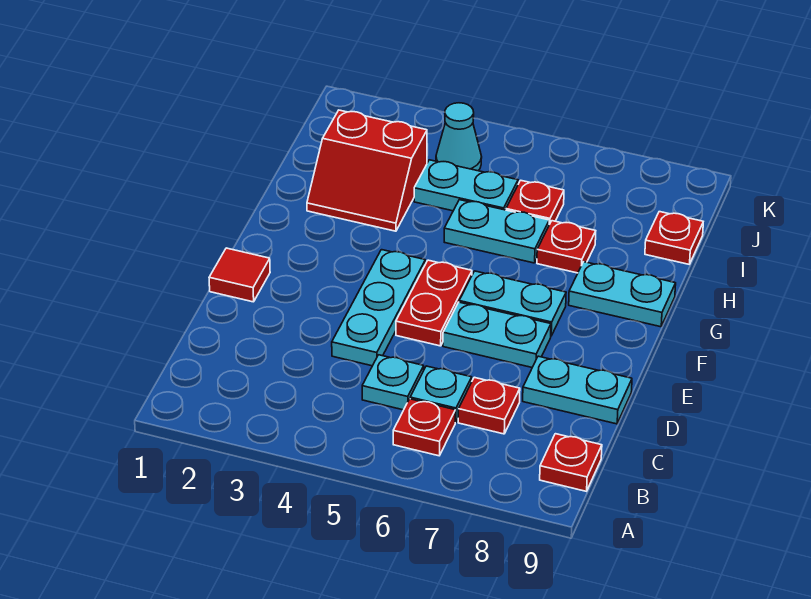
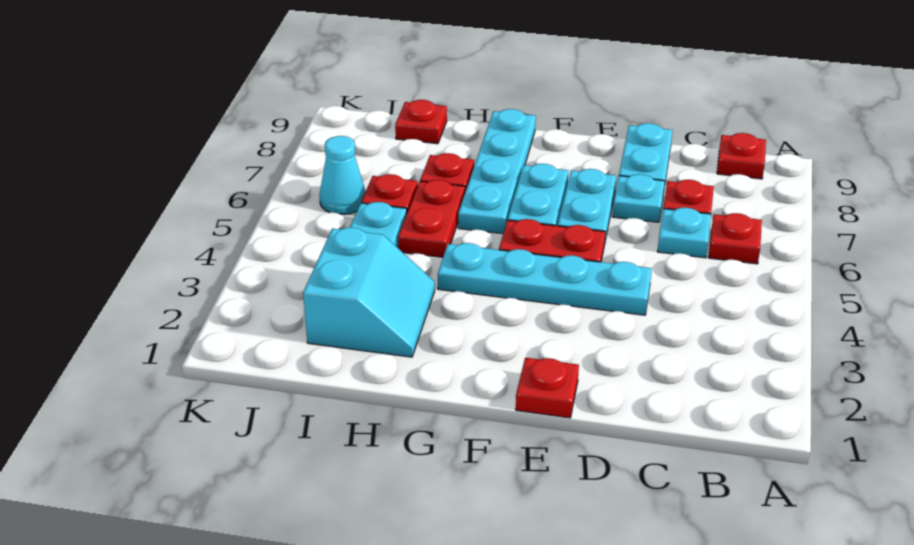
cyan 1x1 plate [362,355,424,410] -> cyan 1x1 plate moved to [612,174,665,223]
cyan 1x3 plate [332,250,425,366] -> cyan 1x4 plate [438,243,652,315]
red 1x1 tile [209,248,270,302] -> red 1x1 plate [516,358,579,418]
cyan 1x2 plate [569,262,676,327] -> cyan 1x4 plate [458,109,536,234]
red 2x2 slope [307,110,427,231] -> cyan 2x2 slope [303,227,435,357]
cyan 1x2 plate [444,200,549,263] -> red 1x2 plate [398,180,465,257]
cyan 1x1 cone [436,103,482,171] -> cyan 1x1 cone moved to [319,136,366,214]

